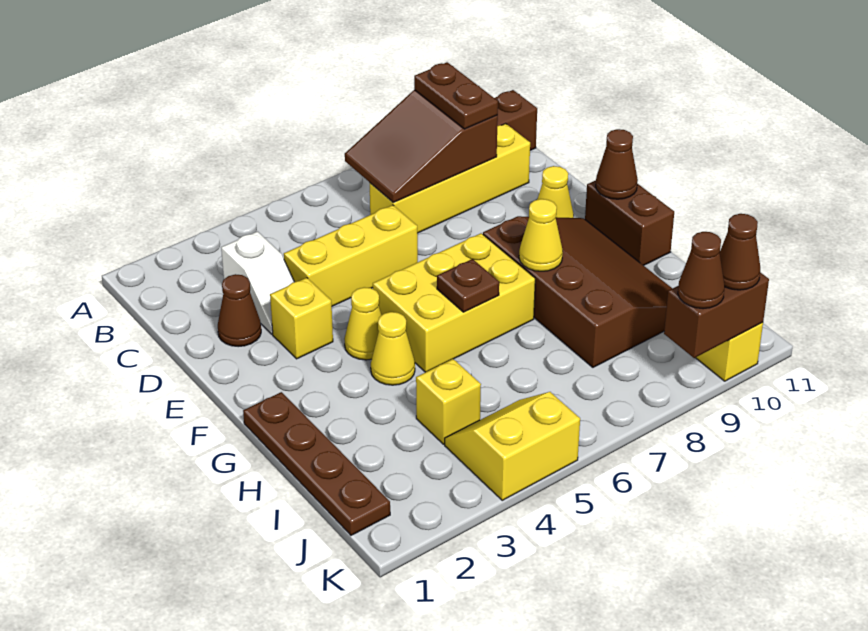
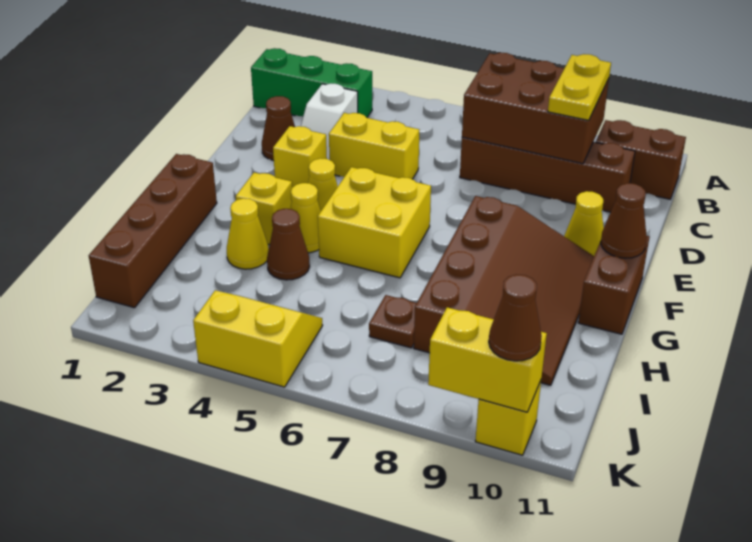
none -> green 1x3 brick [251,48,372,118]
brown 2x3 slope [345,90,498,202] -> brown 2x3 brick [462,53,609,164]
brown 1x2 plate [414,62,498,129] -> yellow 1x2 plate [548,54,611,120]
yellow 1x4 brick [370,124,530,233] -> brown 1x4 brick [460,137,635,212]
yellow 1x3 brick [284,205,418,306] -> yellow 1x2 brick [329,113,419,179]
yellow 2x3 brick [373,233,535,372] -> yellow 2x2 brick [318,167,431,278]
brown 1x4 plate [243,392,390,535] -> brown 1x4 brick [89,154,217,308]
brown 1x1 plate [437,259,499,312] -> brown 1x1 plate moved to [369,295,417,348]
yellow 1x1 cone [519,199,563,271] -> yellow 1x1 cone moved to [227,198,269,269]
yellow 1x1 brick [416,359,481,444] -> yellow 1x1 brick moved to [236,173,292,245]
brown 1x2 brick [664,272,769,358] -> yellow 1x2 brick [428,307,547,412]
brown 1x1 cone [678,232,725,309] -> brown 1x1 cone moved to [267,209,310,280]

